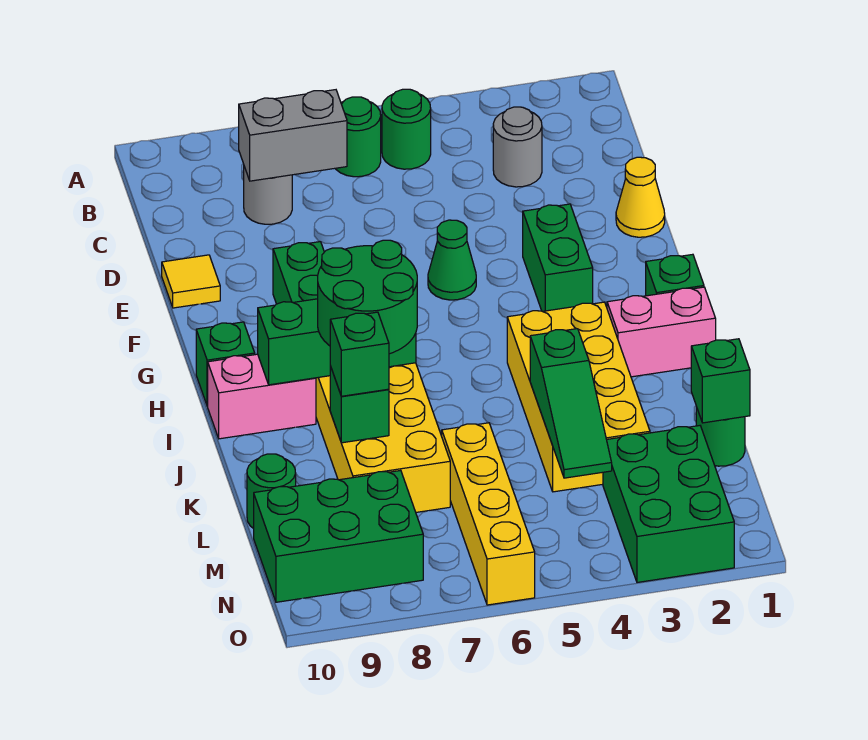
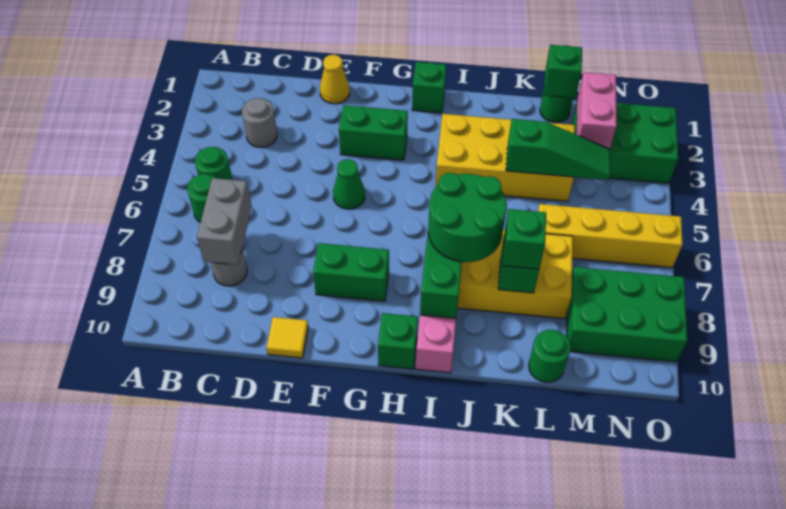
pink 1x2 brick [607,287,716,377] -> pink 1x2 brick moved to [576,72,617,149]
green 2x3 brick [254,470,423,602] -> green 2x3 brick turned to [567,267,687,362]

